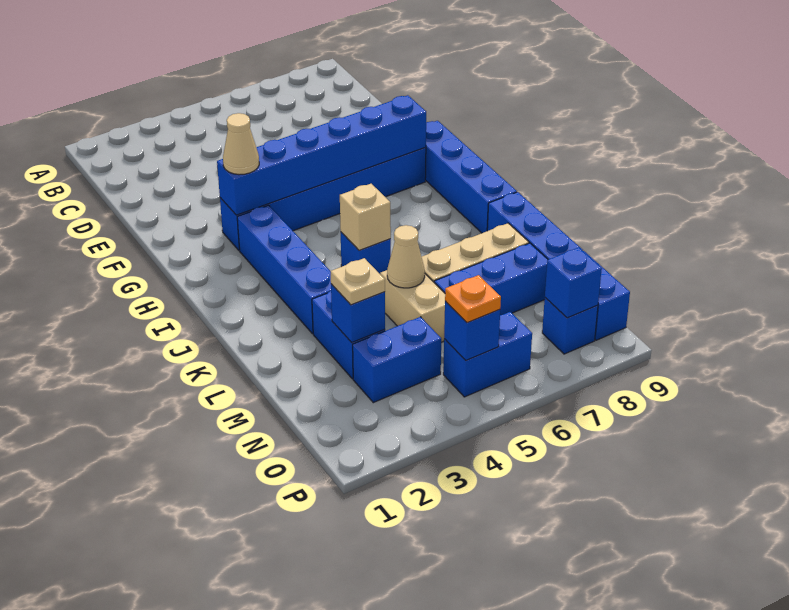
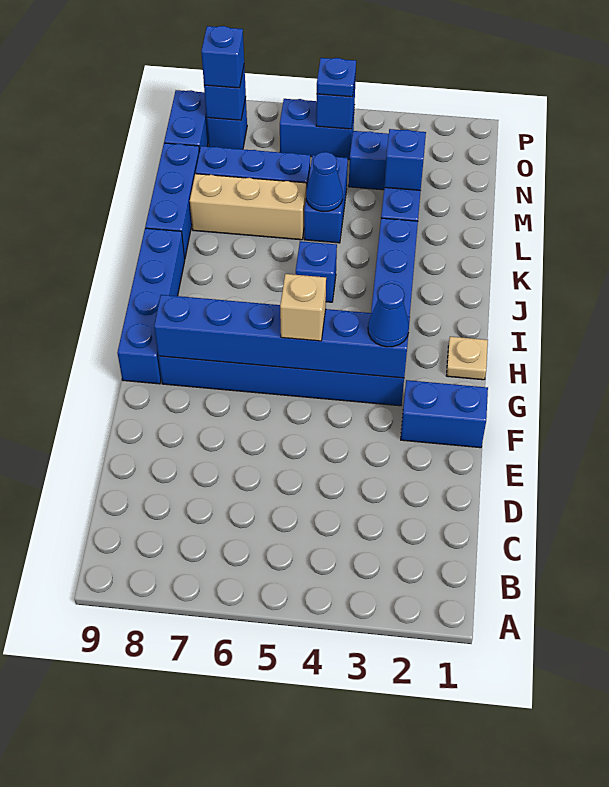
none -> blue 1x2 brick [401,380,488,448]
tan 1x1 cone [223,113,259,175] -> blue 1x1 cone [368,283,409,347]
tan 1x1 brick [340,184,391,251] -> tan 1x1 brick moved to [280,274,326,341]
tan 1x2 brick [380,270,445,342] -> blue 1x2 brick [304,155,348,243]
tan 1x1 cone [387,225,425,288] -> blue 1x1 cone [306,152,343,212]
tan 1x1 plate [331,258,385,305] -> tan 1x1 plate moved to [447,337,488,380]
orange 1x1 plate [445,275,501,323] -> blue 1x1 plate [317,58,356,97]
none -> blue 1x1 brick [201,26,244,88]

